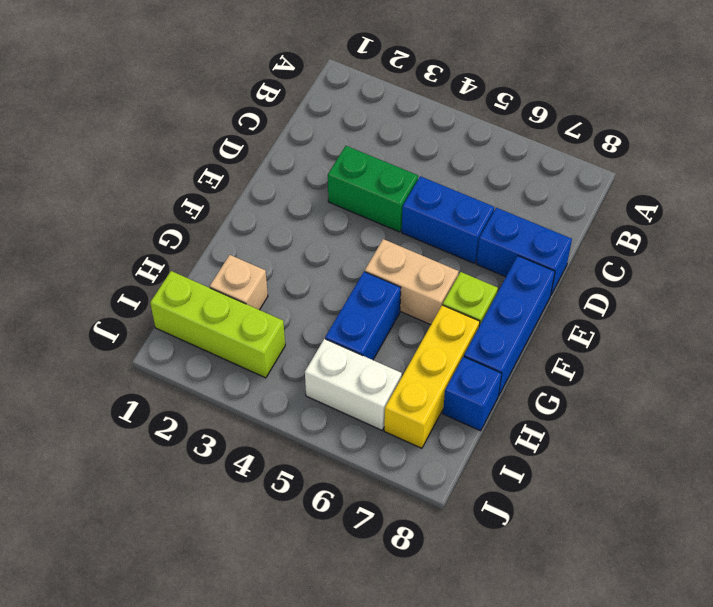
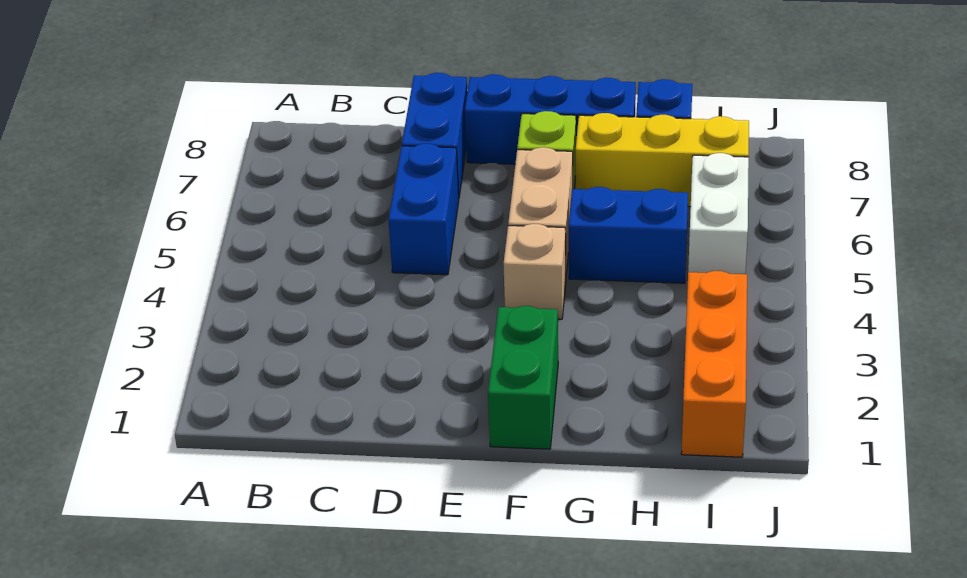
green 1x2 brick [328,146,418,232] -> green 1x2 brick moved to [488,306,558,449]
tan 1x1 brick [210,255,268,310] -> tan 1x1 brick moved to [503,224,566,319]
lime 1x3 brick [150,271,285,378] -> orange 1x3 brick [681,271,747,457]

